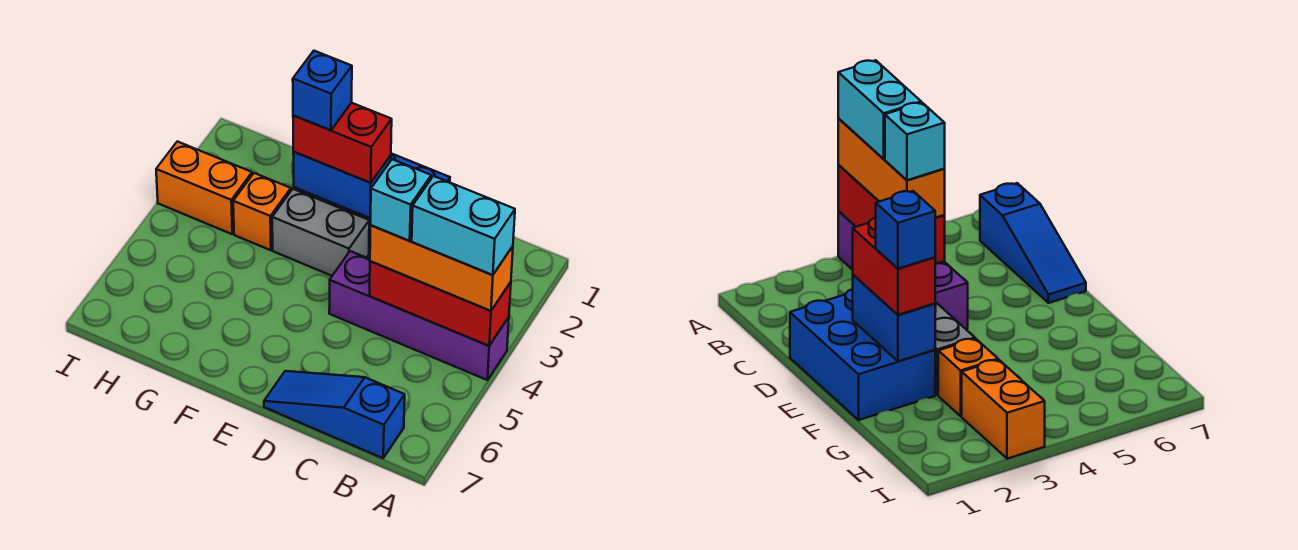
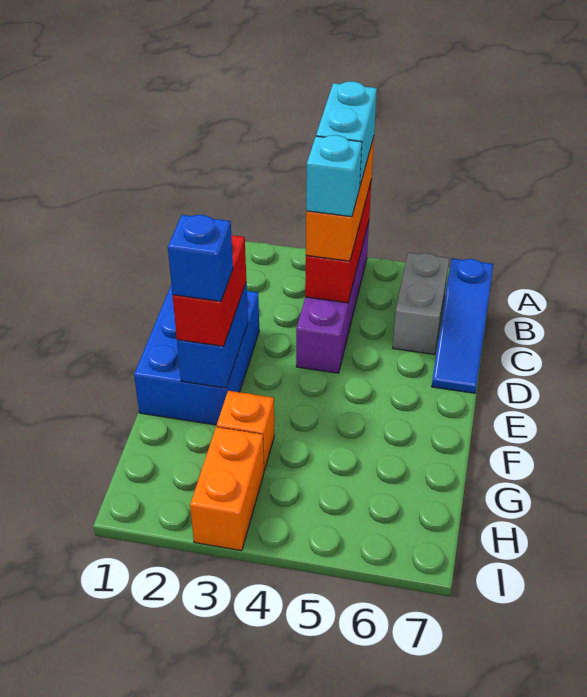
grey 1x2 brick [272,189,369,276] -> grey 1x2 brick moved to [393,253,449,354]

